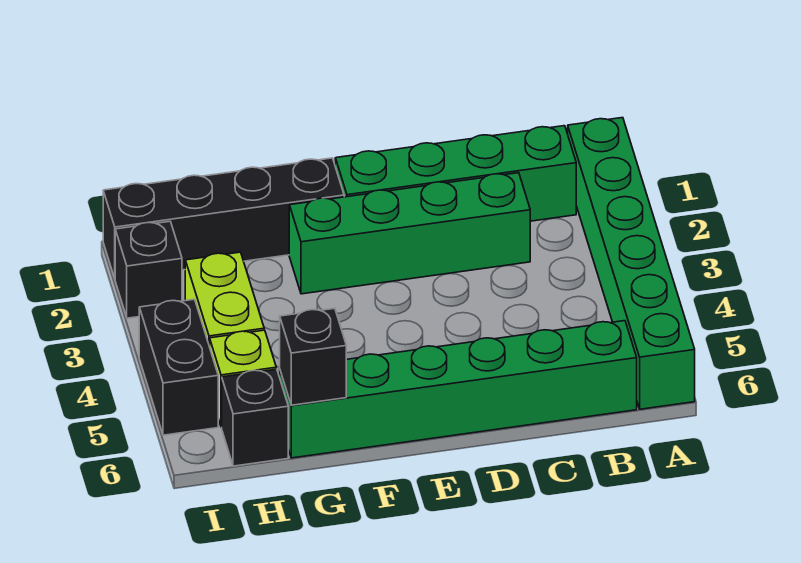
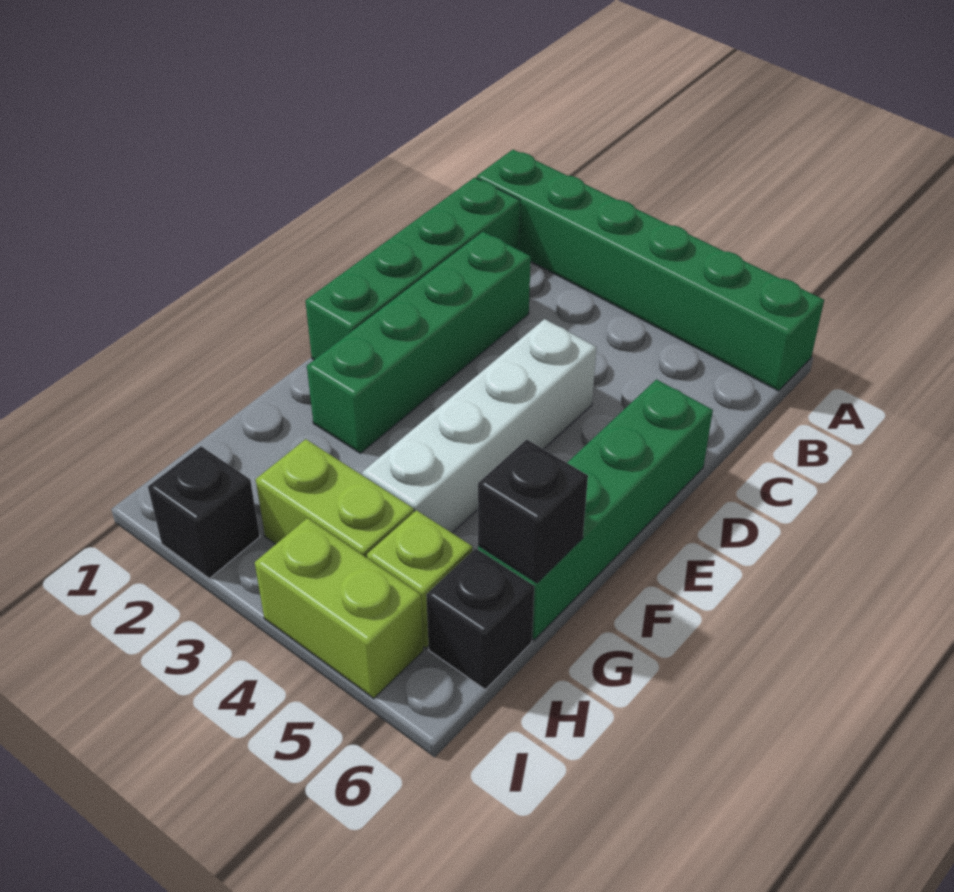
green 1x6 brick [280,321,637,458] -> green 1x4 brick [478,379,713,640]
none -> white 1x4 brick [362,319,597,533]
black 1x4 brick [103,158,344,278] -> none
black 1x2 brick [139,299,218,435] -> lime 1x2 brick [255,518,423,698]

